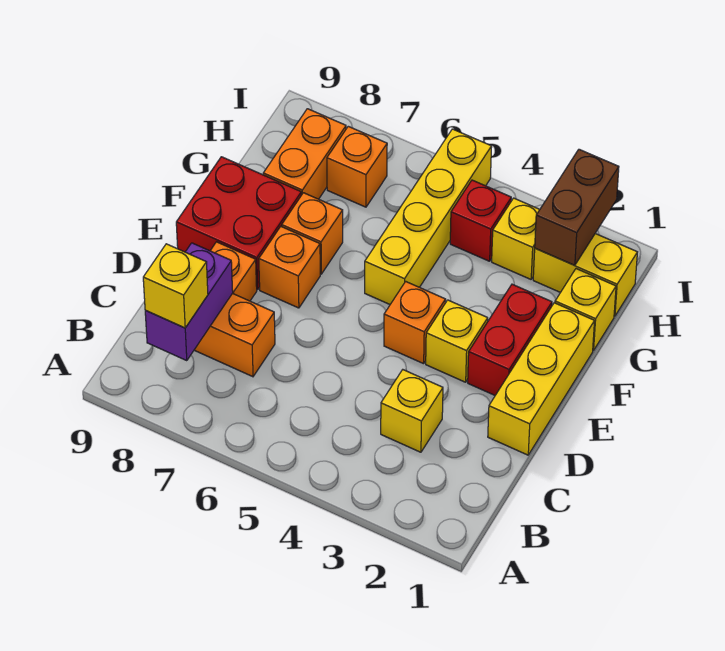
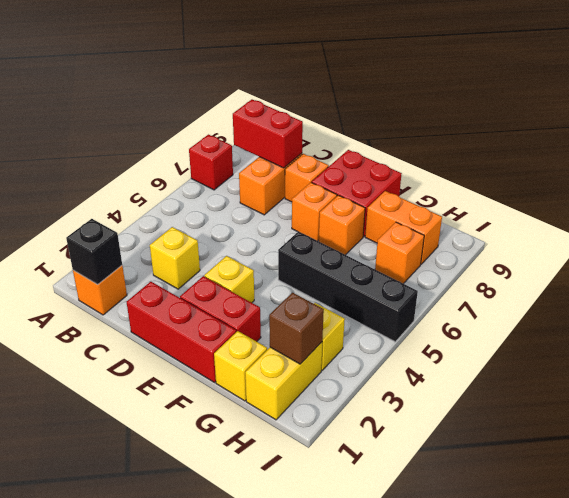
none -> black 1x1 brick [66,219,122,284]
purple 1x2 brick [145,243,233,361] -> red 1x2 brick [233,100,303,168]
yellow 1x1 brick [143,244,208,328] -> none
yellow 1x3 brick [488,303,595,455] -> red 1x3 brick [127,282,236,382]
orange 1x1 brick [384,282,446,364] -> orange 1x1 brick moved to [73,266,127,315]
yellow 1x4 brick [365,129,492,304] -> black 1x4 brick [278,232,418,342]
brown 1x2 brick [535,149,619,265] -> brown 1x1 brick [269,293,324,364]
red 1x1 brick [450,180,511,261] -> red 1x1 brick moved to [189,135,233,190]

